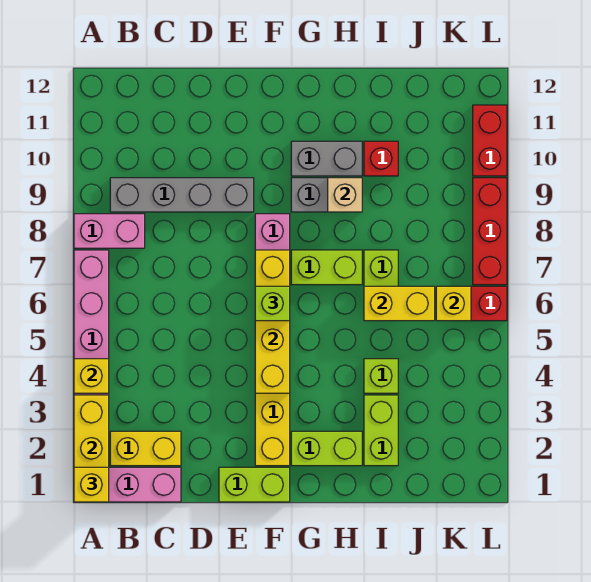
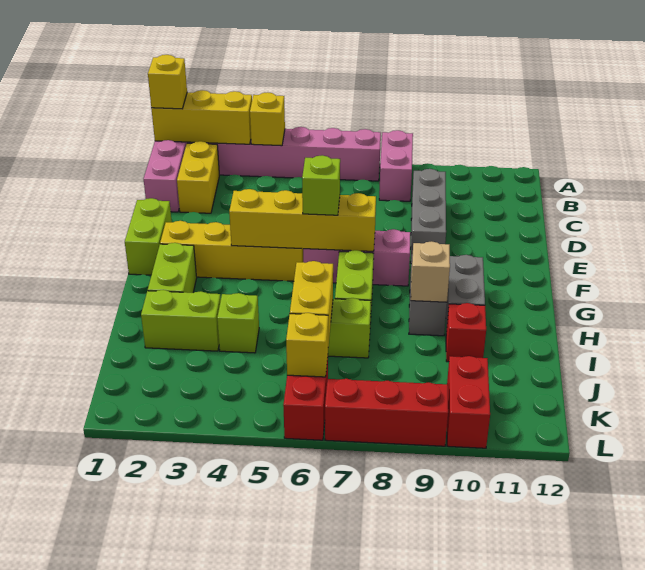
grey 1x4 brick [110,178,254,212] -> grey 1x3 brick [410,169,446,263]
red 1x2 brick [473,105,507,176] -> red 1x2 brick turned to [447,356,490,448]

